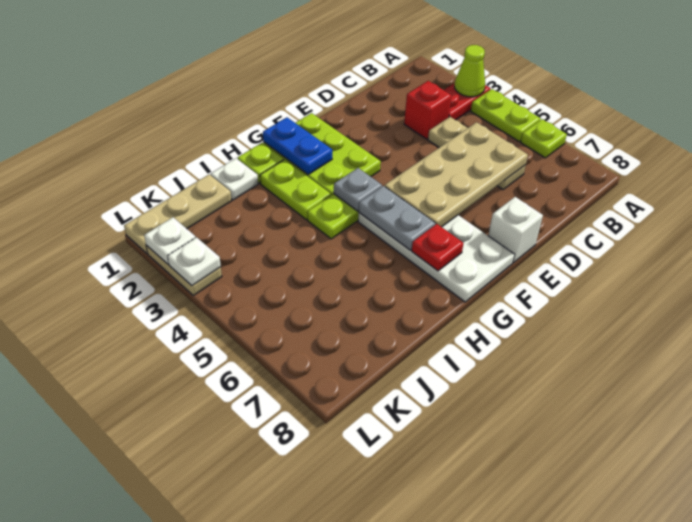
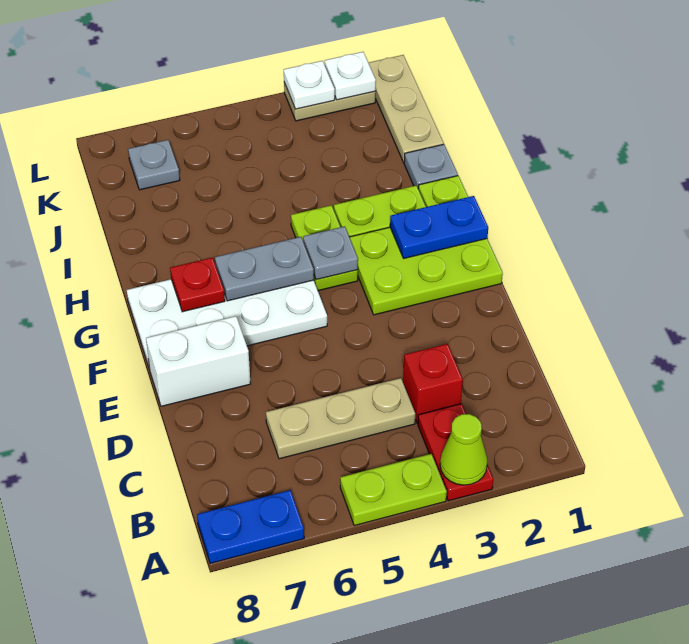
lime 1x1 plate [521,119,567,158] -> none
none -> blue 1x2 plate [197,490,304,563]
tan 2x4 plate [385,122,528,227] -> none
white 1x1 brick [488,197,543,263] -> white 1x2 brick [146,316,251,406]
white 1x1 plate [211,158,258,200] -> grey 1x1 plate [404,144,458,187]
none -> grey 1x1 plate [128,140,180,190]

